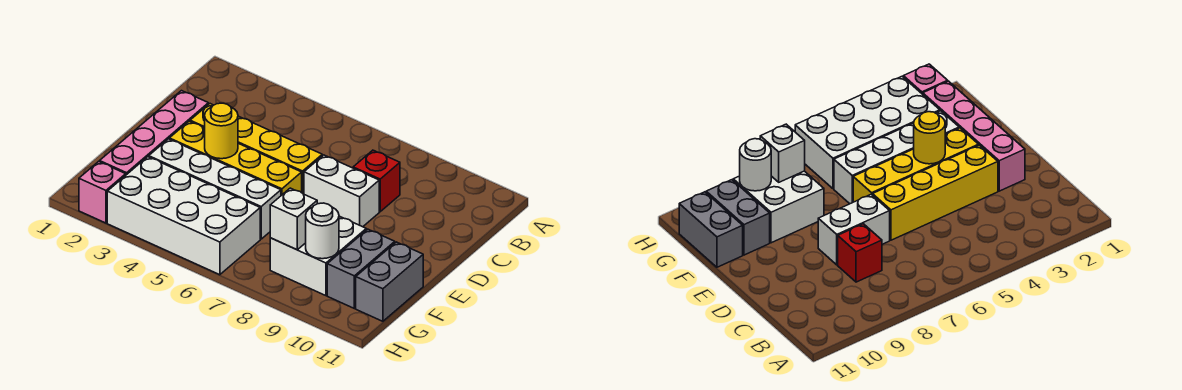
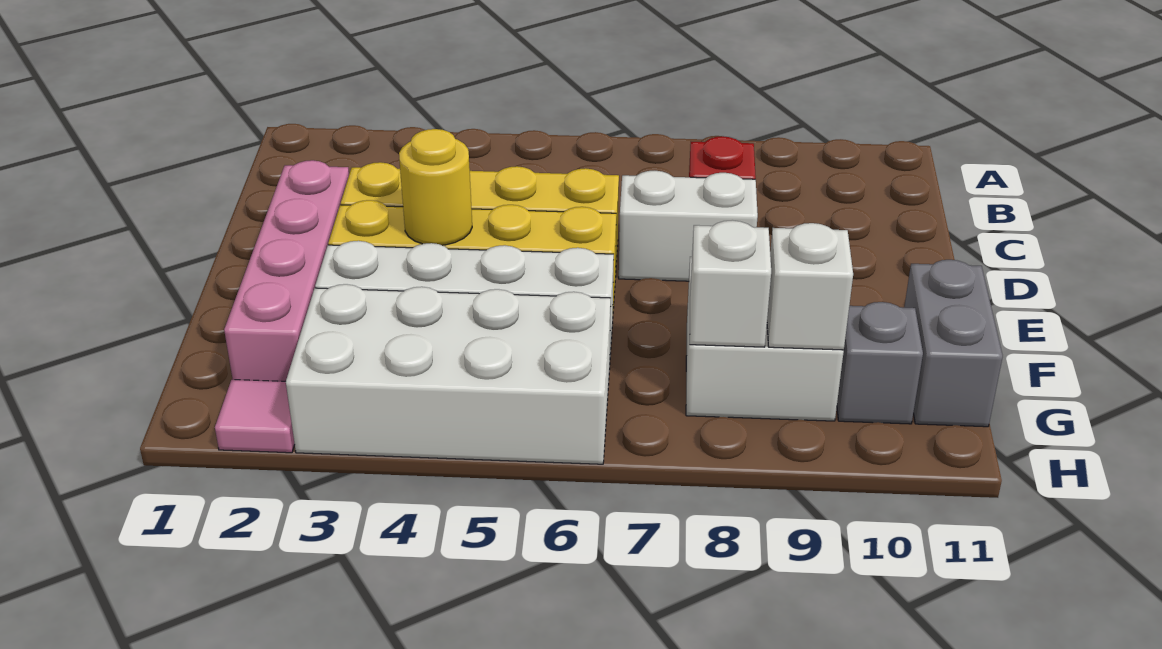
grey 1x2 brick [327,229,395,308] -> grey 1x1 brick [837,302,923,424]
white 1x1 round brick [306,203,339,259] -> white 1x1 brick [767,223,853,350]
pink 1x1 brick [79,162,126,223] -> pink 1x1 tile [215,380,295,453]

